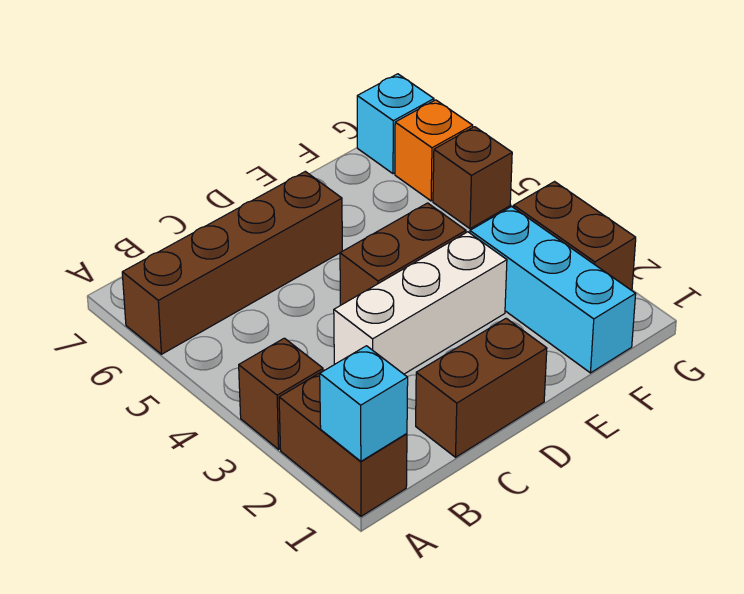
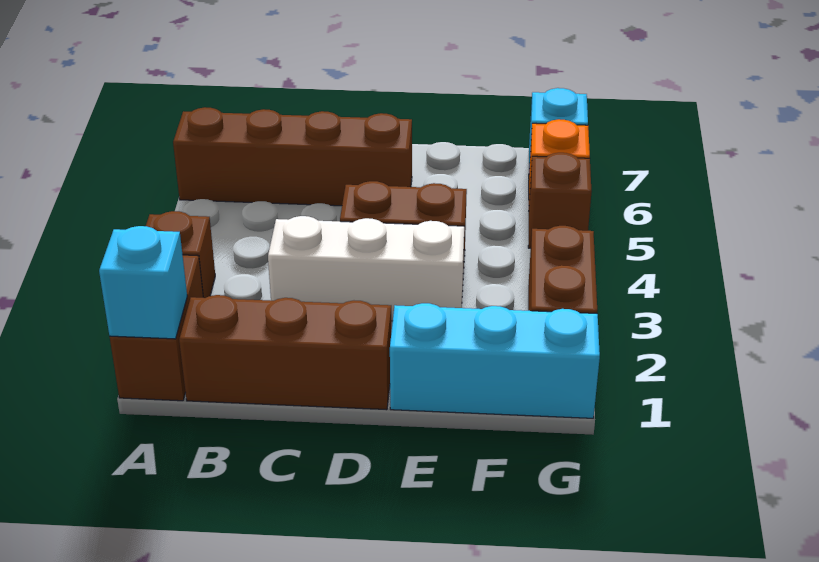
brown 1x2 brick [416,318,547,457] -> brown 1x3 brick [179,295,391,410]
cyan 1x3 brick [470,207,636,373] -> cyan 1x3 brick turned to [390,303,600,418]

